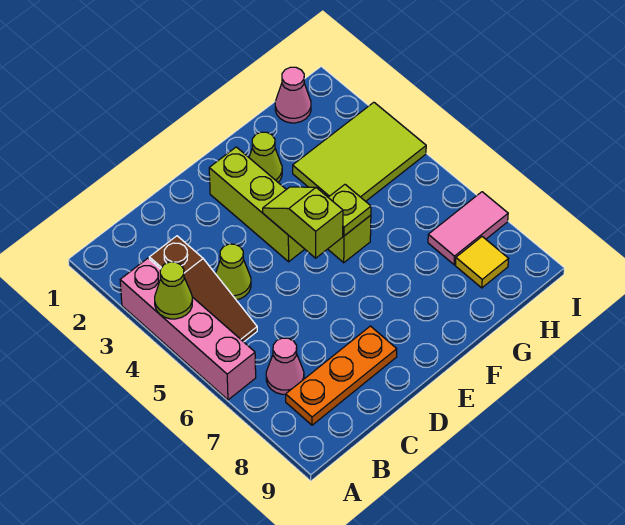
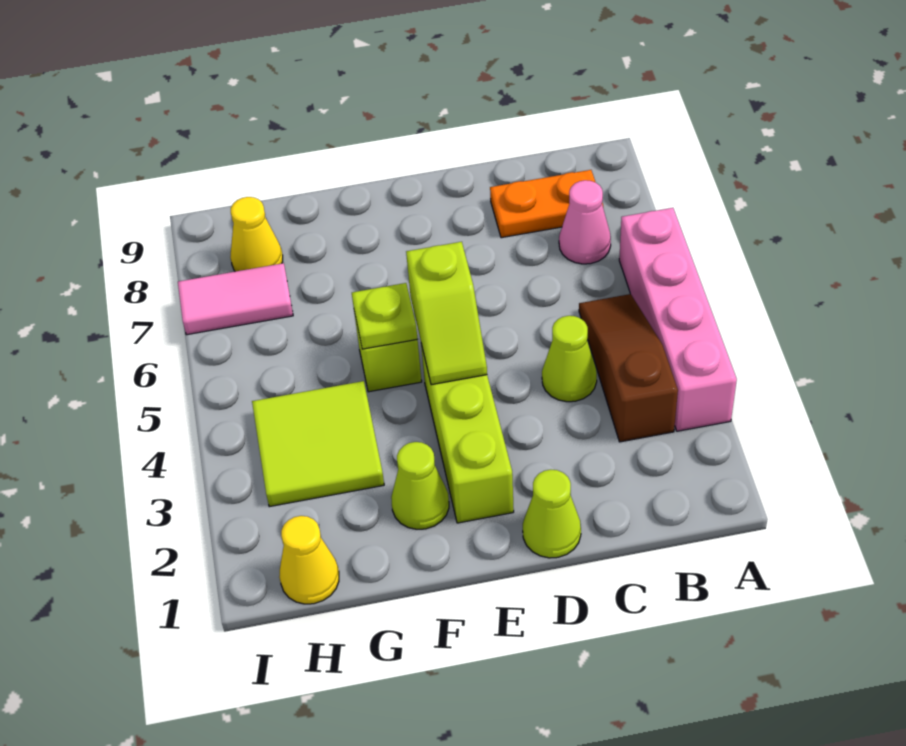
lime 1x1 cone [155,262,192,319] -> lime 1x1 cone moved to [523,470,581,558]
orange 1x3 plate [286,326,397,425] -> orange 1x2 plate [490,170,603,238]
lime 2x3 tile [293,102,426,201] -> lime 2x2 tile [252,381,384,507]
pink 1x1 cone [275,67,311,123] -> yellow 1x1 cone [279,516,339,604]
yellow 1x1 tile [455,237,508,288] -> yellow 1x1 cone [230,197,283,272]

